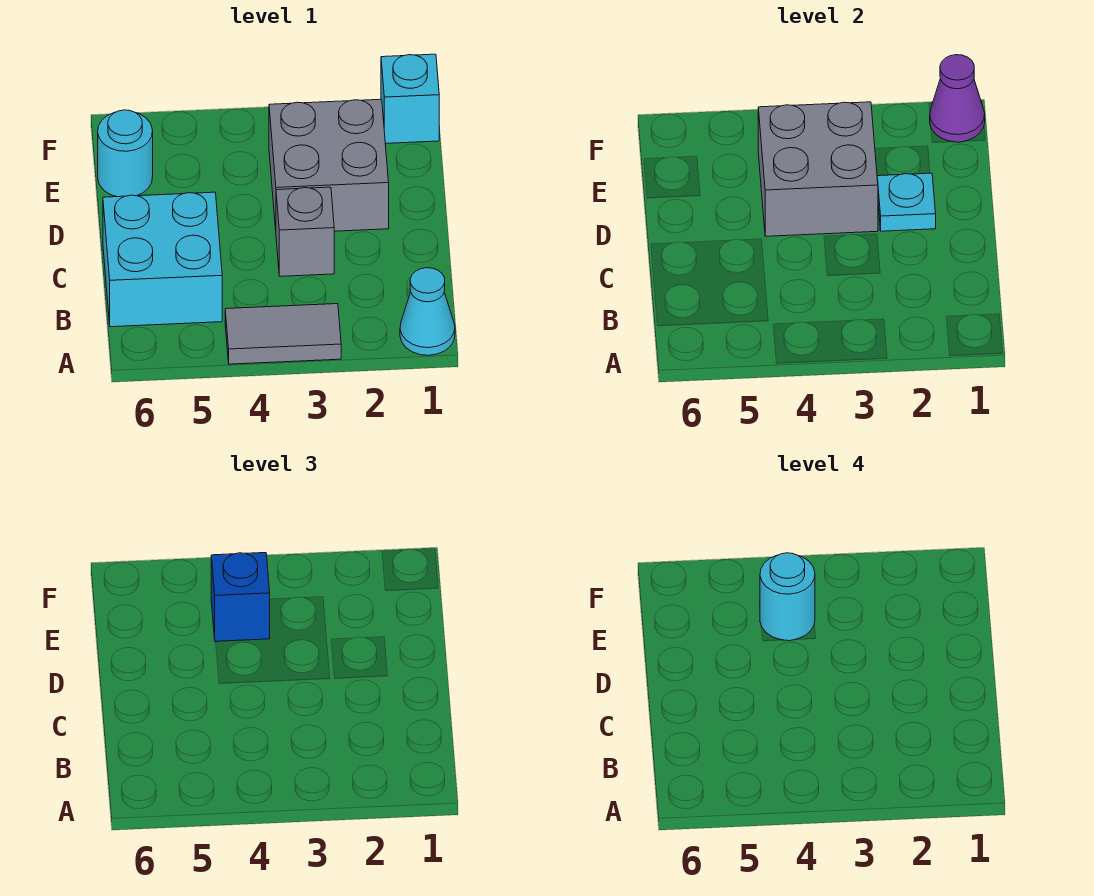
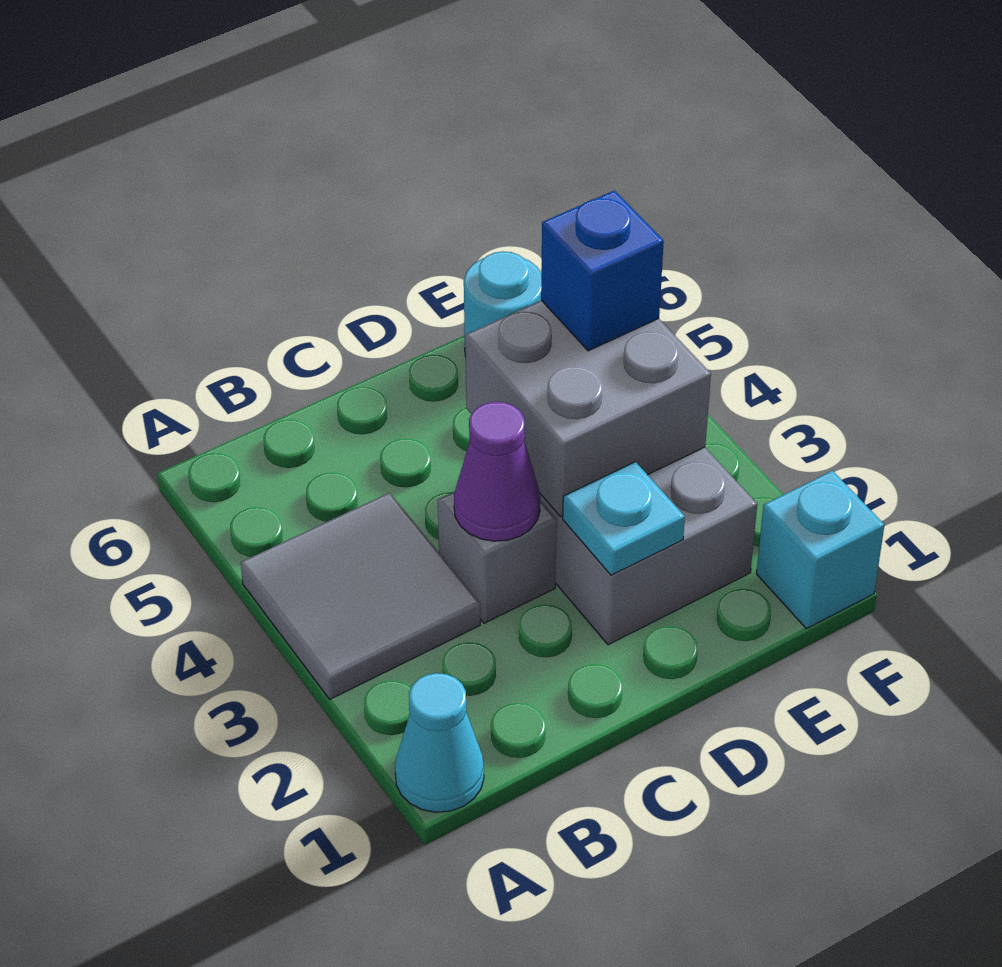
grey 1x2 tile [225,304,341,364] -> grey 2x2 tile [241,493,480,699]
cyan 2x2 brick [103,192,222,327] -> none
cyan 1x1 round brick [760,553,815,641] -> none
purple 1x1 cone [930,55,985,142] -> purple 1x1 cone moved to [454,402,540,541]

